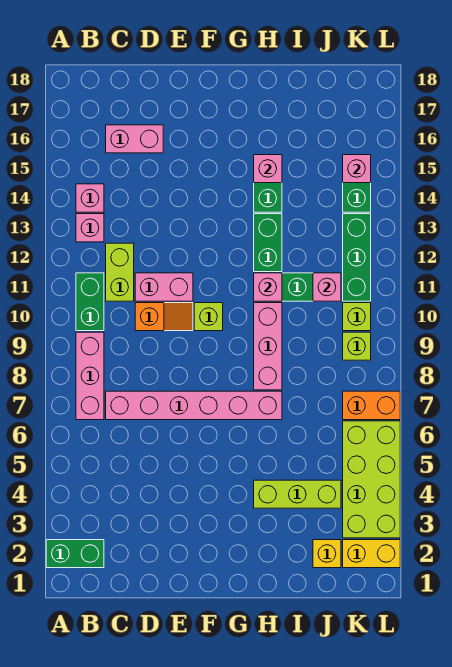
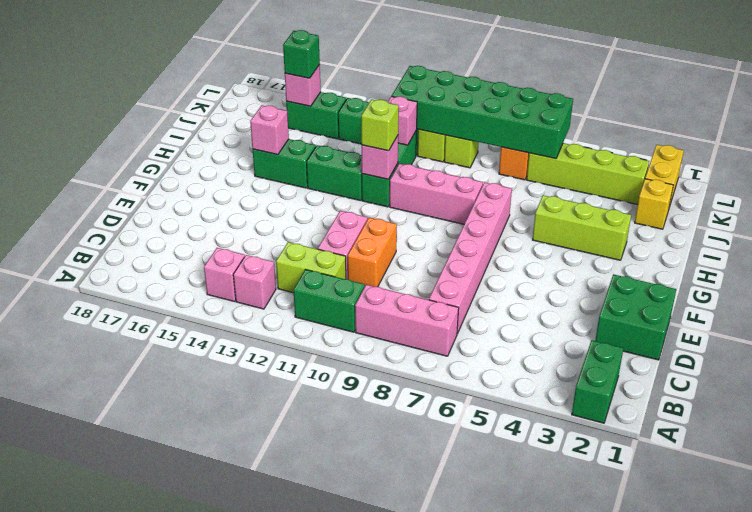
pink 1x2 brick [106,125,163,153] -> none
none -> green 2x2 brick [595,274,676,360]
orange 1x2 slope [135,303,193,331] -> orange 1x2 brick [348,218,397,287]
lime 1x1 brick [194,303,223,331] -> lime 1x1 brick moved to [361,100,399,151]
lime 1x3 brick [254,480,341,508] -> lime 1x3 brick turned to [533,195,631,260]
lime 2x4 brick [343,421,400,538] -> lime 1x4 brick [527,143,649,205]
none -> green 2x6 brick [392,66,573,159]
none -> green 1x1 brick [283,30,320,78]

